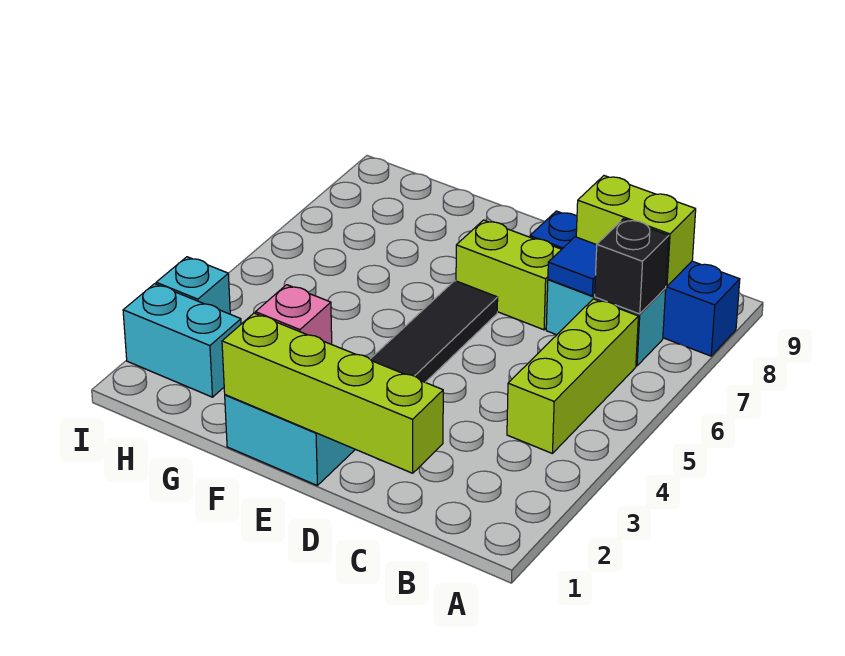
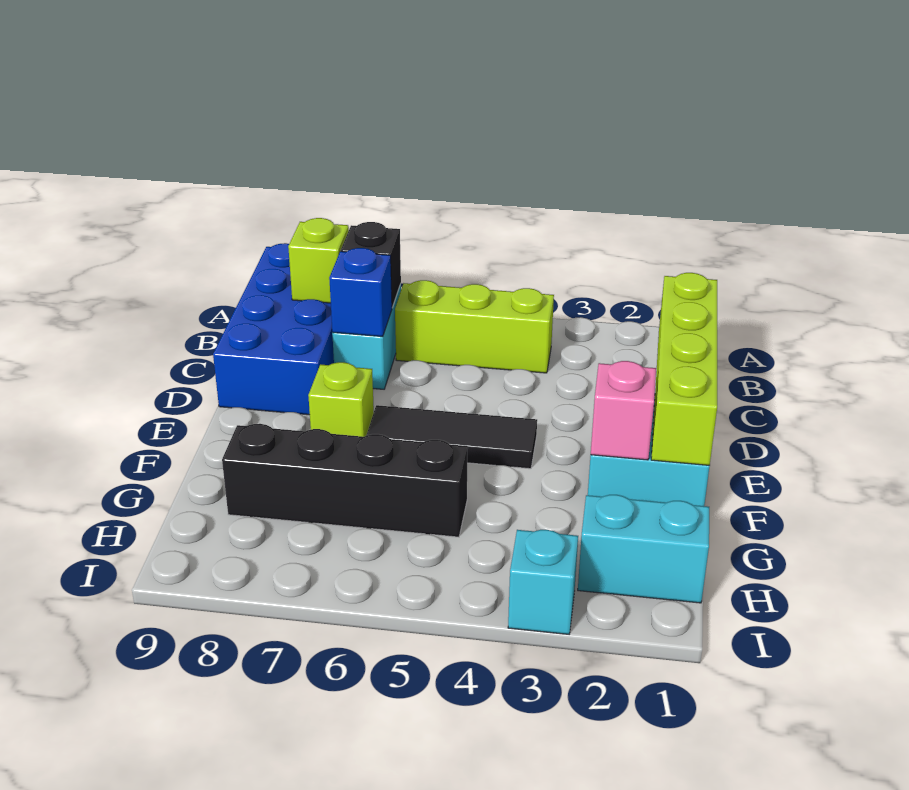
blue 1x4 brick [530,211,740,356] -> blue 2x4 brick [213,243,334,415]
lime 1x2 brick [576,176,696,286] -> lime 1x1 brick [288,218,349,303]
blue 1x1 tile [548,237,597,296] -> blue 1x1 brick [329,248,392,337]
lime 1x2 brick [456,220,562,330] -> lime 1x1 brick [308,362,374,437]
none -> black 1x4 brick [222,424,468,537]
cyan 1x2 brick [123,284,241,397] -> cyan 1x2 brick turned to [578,495,709,603]

